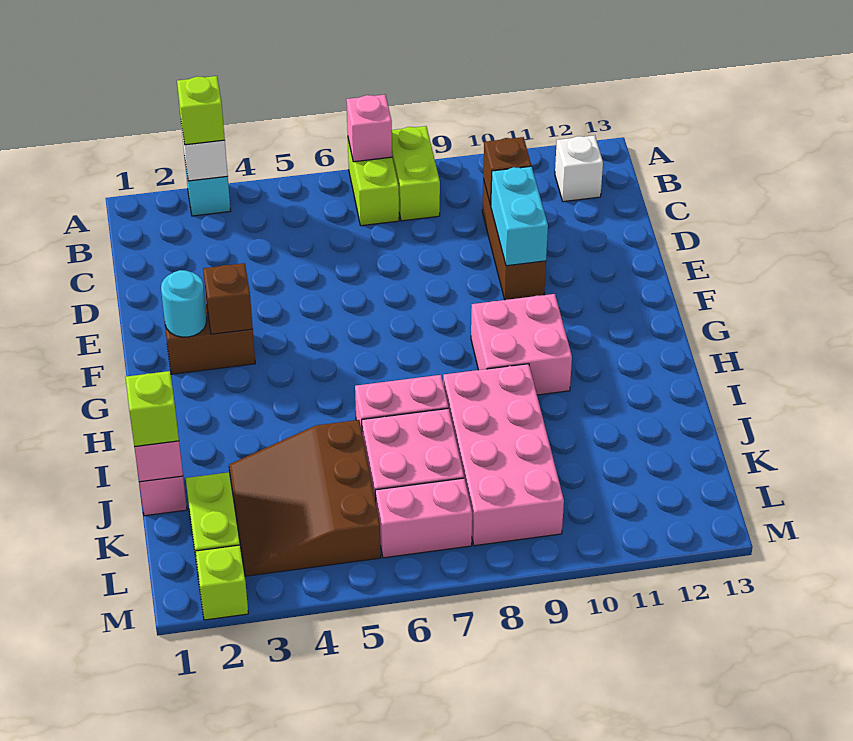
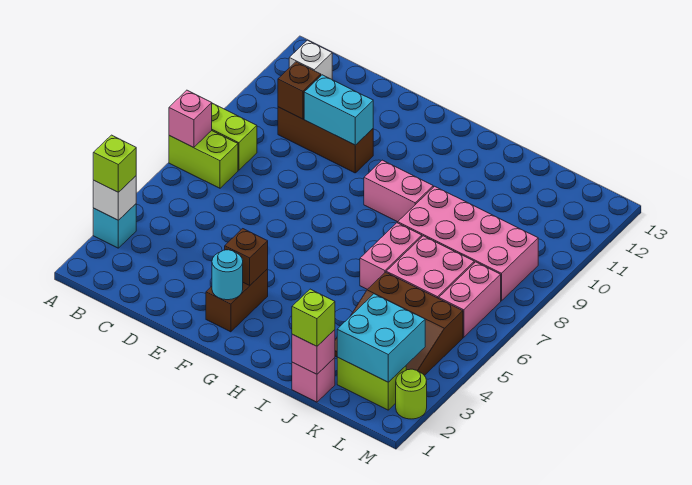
pink 2x2 brick [471,294,572,395] -> pink 1x2 brick [364,160,433,222]
none -> cyan 2x2 brick [337,294,425,382]
lime 1x1 brick [195,545,248,620] -> lime 1x1 round brick [396,369,427,419]

